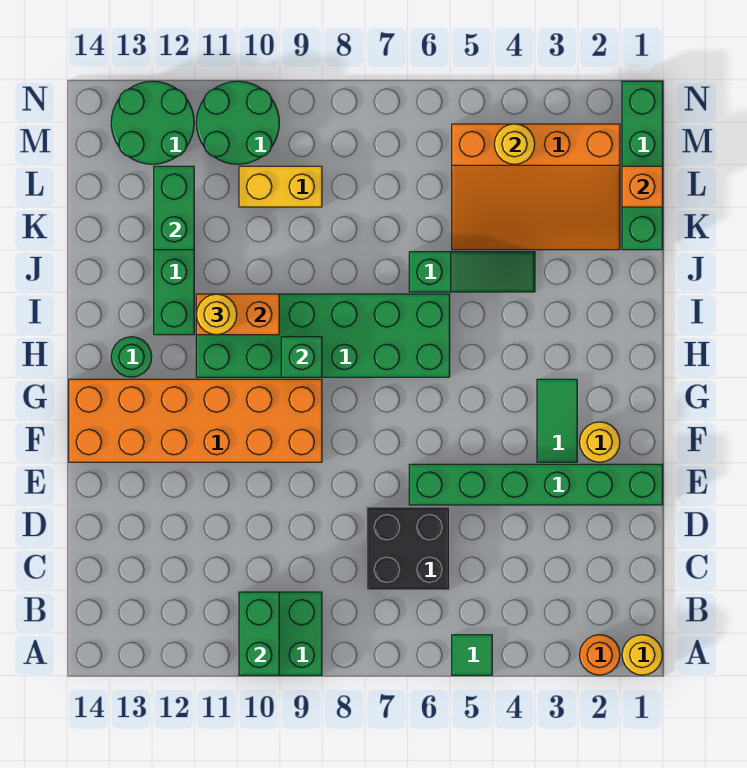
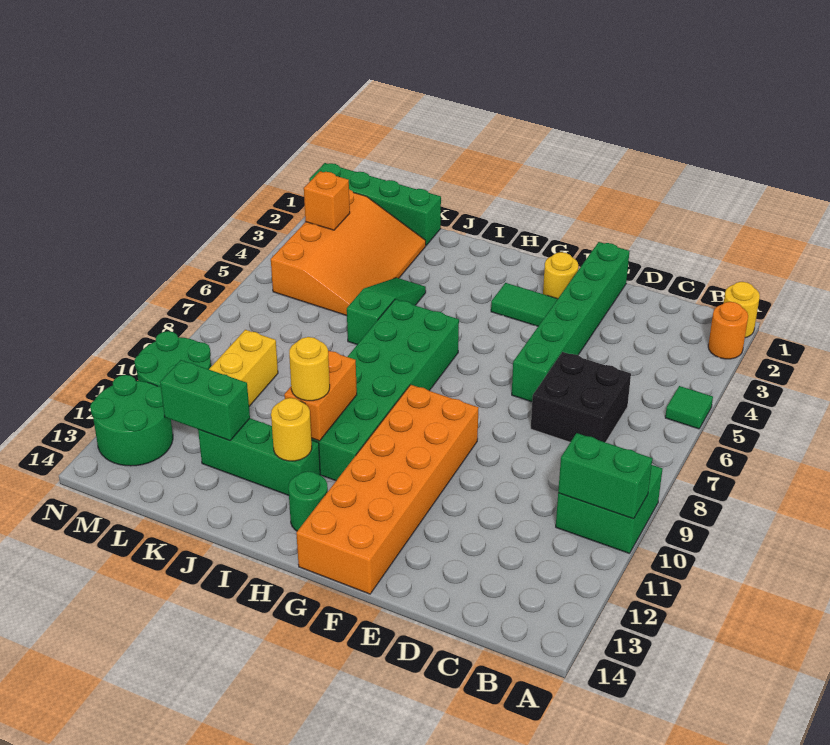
green 1x1 brick [281,337,322,377] -> none
orange 1x1 brick [622,166,663,207] -> orange 1x1 brick moved to [304,171,350,230]
yellow 1x1 round brick [494,124,535,164] -> yellow 1x1 round brick moved to [271,398,312,461]

